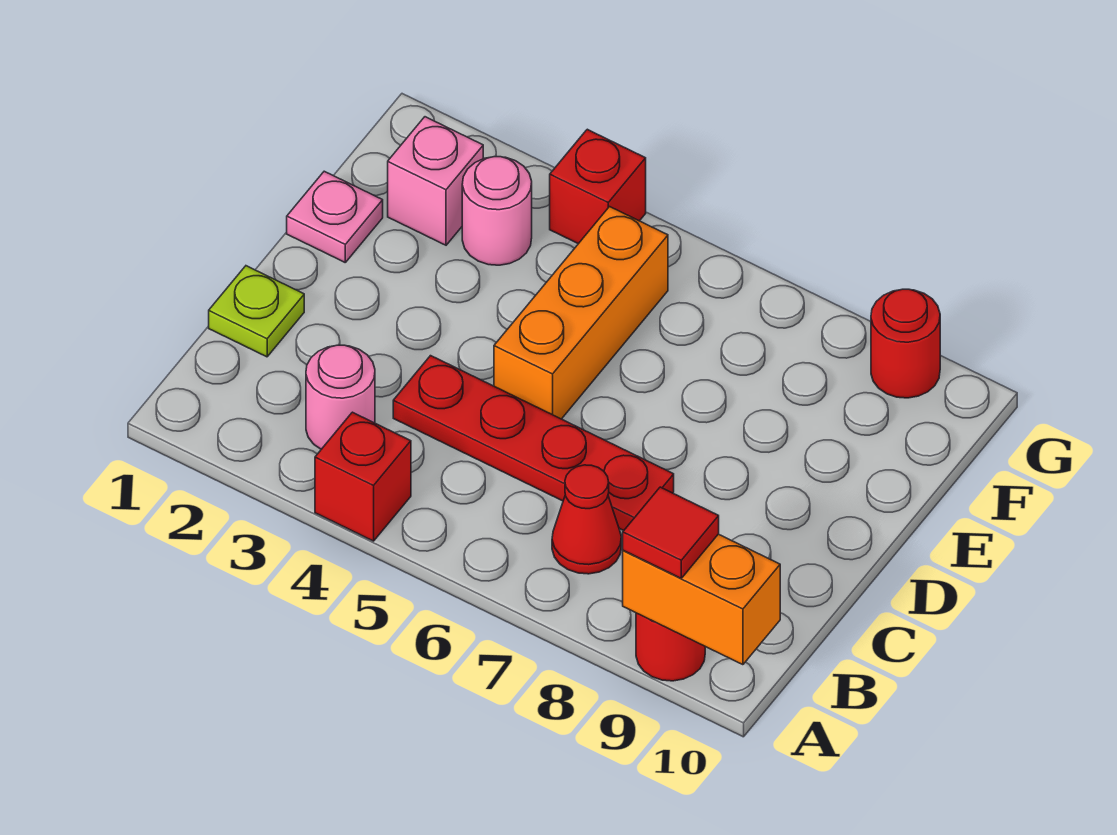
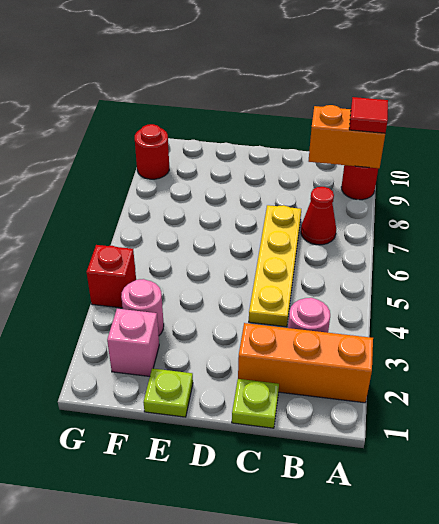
red 1x1 brick [315,412,411,541] -> none
orange 1x2 brick [623,534,780,665] -> orange 1x2 brick turned to [309,105,385,168]
red 1x4 plate [393,356,674,531] -> yellow 1x4 plate [249,205,301,327]
orange 1x3 brick [494,207,668,419] -> orange 1x3 brick moved to [238,323,373,403]
pink 1x1 plate [287,171,383,262] -> lime 1x1 plate [143,368,193,417]

